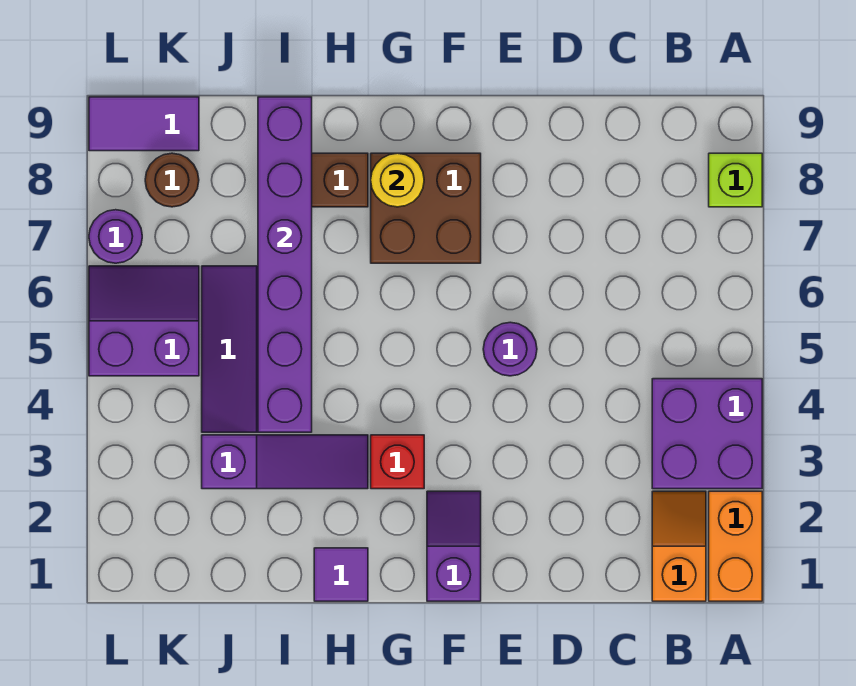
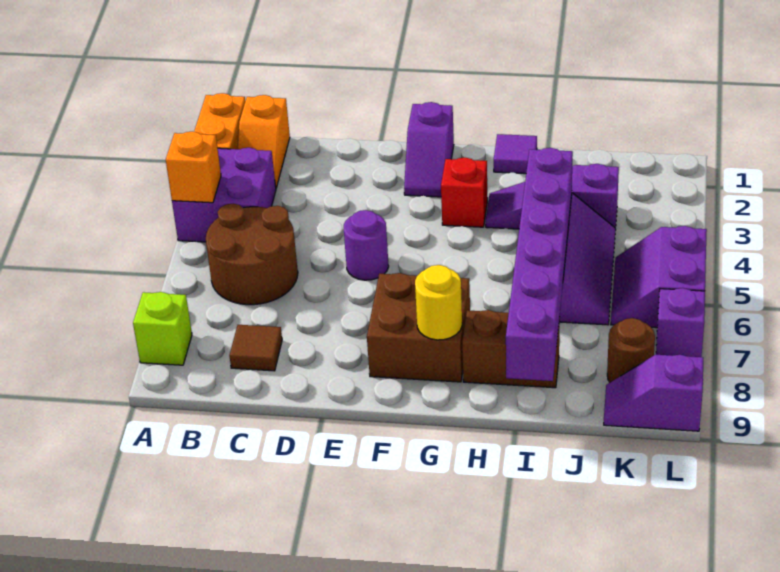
none -> orange 1x1 brick [166,131,221,203]
none -> brown 2x2 round brick [206,204,298,305]
none -> brown 1x1 tile [229,325,282,371]
purple 2x2 slope [89,266,199,376] -> purple 2x2 slope turned to [611,226,707,328]
purple 1x2 tile [89,97,199,151] -> purple 1x2 slope [604,355,703,431]
purple 1x1 round brick [89,210,142,263] -> purple 1x1 brick [656,288,705,357]

